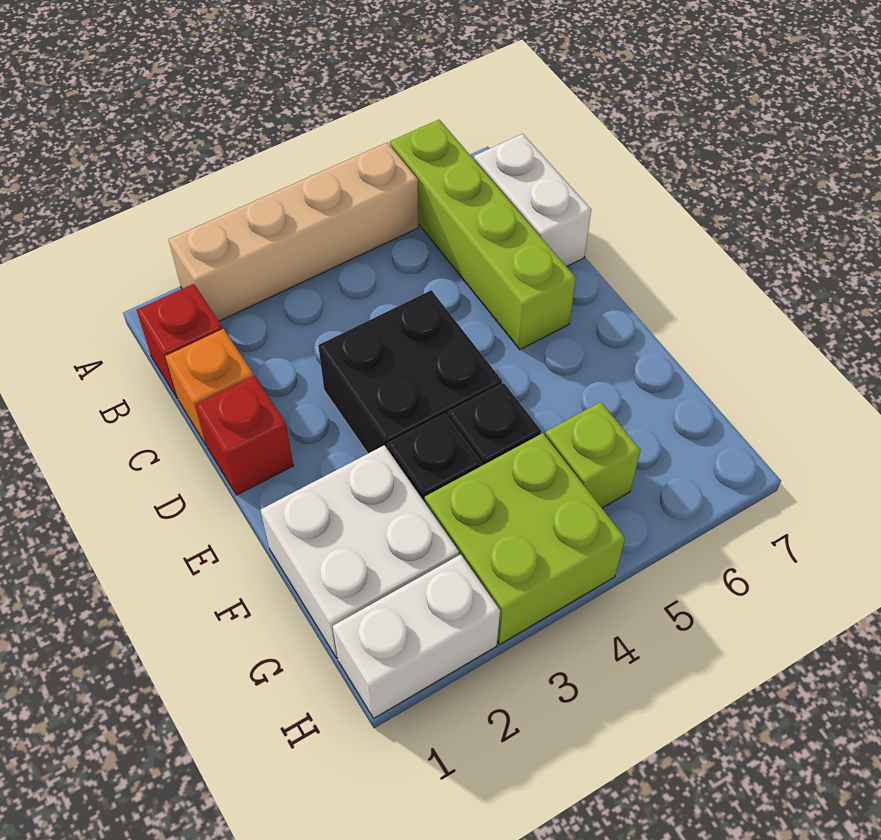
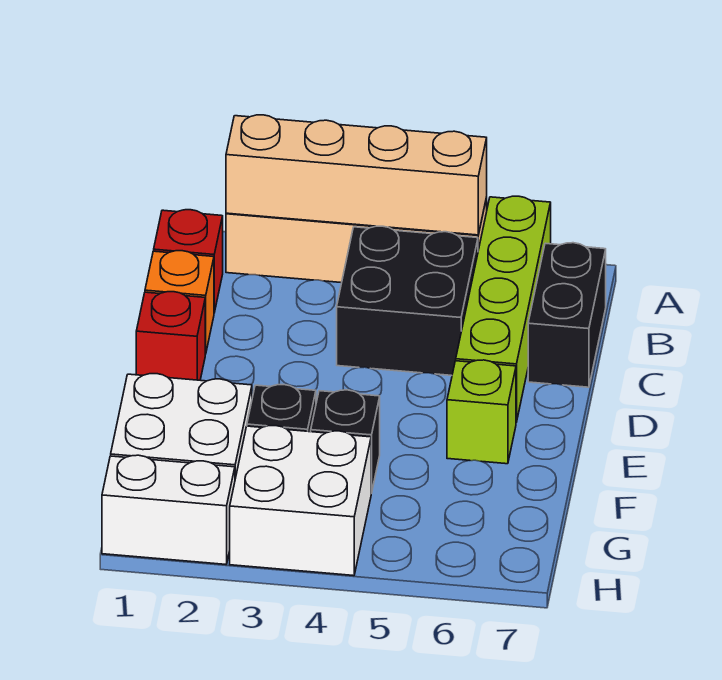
none -> tan 1x4 brick [226,115,487,235]
white 1x2 brick [474,134,591,267] -> black 1x2 brick [528,243,606,387]
black 2x2 brick [318,290,502,453] -> black 2x2 brick moved to [337,226,478,375]
lime 2x2 brick [425,433,625,644] -> white 2x2 brick [230,426,371,576]
lime 1x1 brick [545,402,641,508] -> lime 1x1 brick moved to [447,360,516,464]

